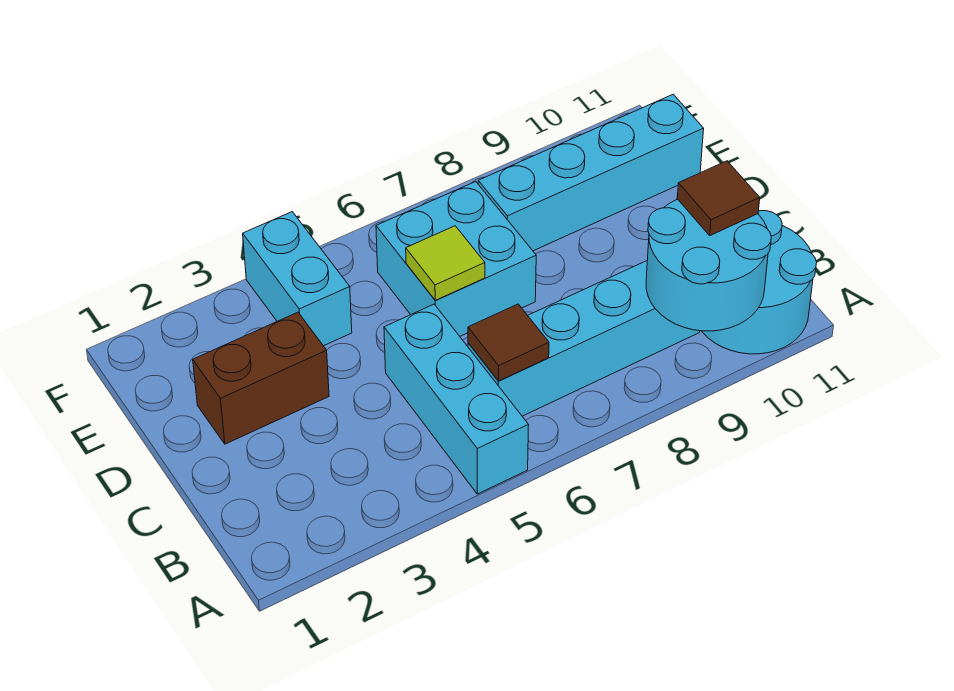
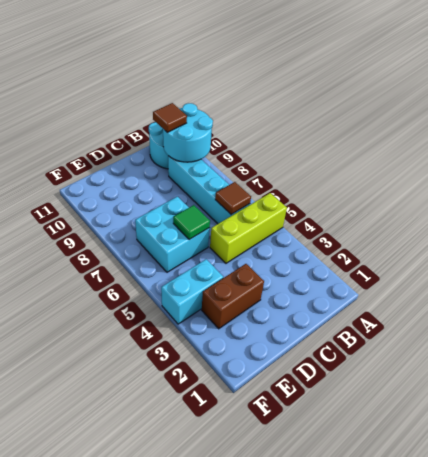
cyan 1x3 brick [384,304,529,494] -> lime 1x3 brick [210,193,287,263]
brown 1x2 brick [193,312,329,444] -> brown 1x2 brick turned to [202,264,264,329]
lime 1x1 tile [406,226,485,300] -> green 1x1 tile [173,205,210,239]
cyan 1x4 brick [478,94,704,251] -> none

